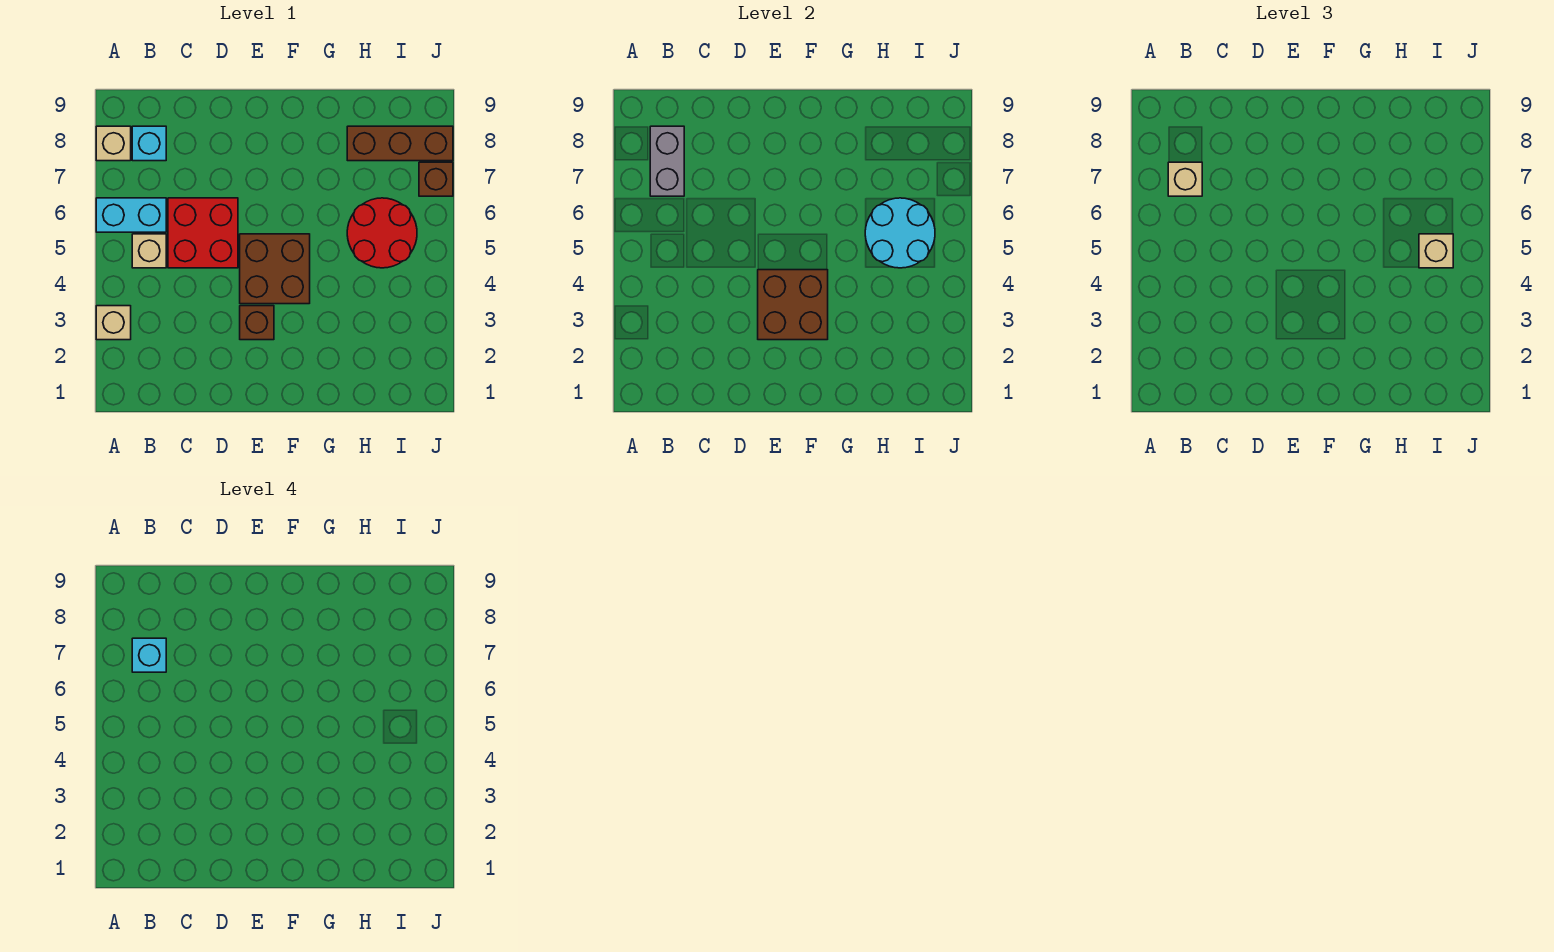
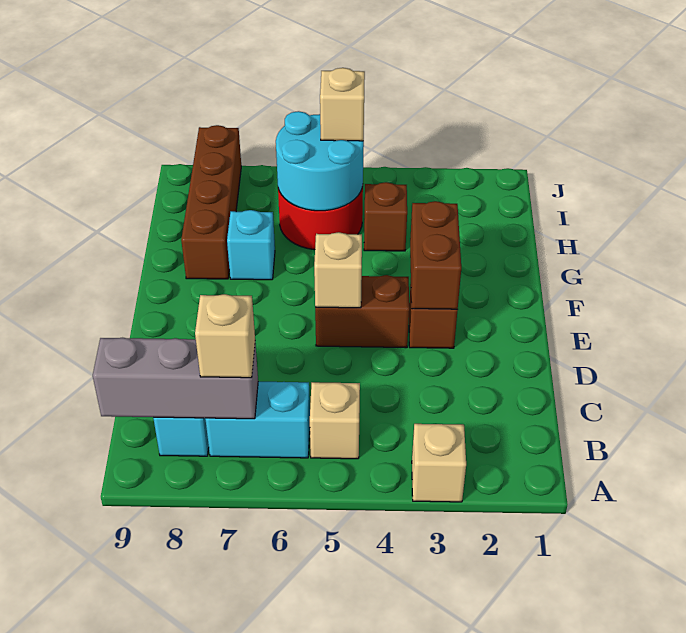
cyan 1x2 brick [96,198,166,232] -> cyan 1x2 brick turned to [205,382,310,458]
tan 1x1 brick [96,126,131,161] -> tan 1x1 brick moved to [314,232,362,308]
grey 1x2 brick [650,126,684,196] -> grey 1x3 brick [93,338,258,419]
cyan 1x1 brick [132,638,166,672] -> cyan 1x1 brick moved to [227,210,275,280]
red 2x2 brick [168,198,238,268] -> none
brown 2x2 brick [758,270,828,340] -> brown 1x2 brick [410,201,461,309]
brown 2x2 brick [240,234,310,304] -> brown 1x2 brick [315,275,409,348]
brown 1x3 brick [347,126,453,161] -> brown 1x4 brick [181,125,241,279]
brown 1x1 brick [419,162,453,196] -> brown 1x1 brick moved to [364,182,407,251]

